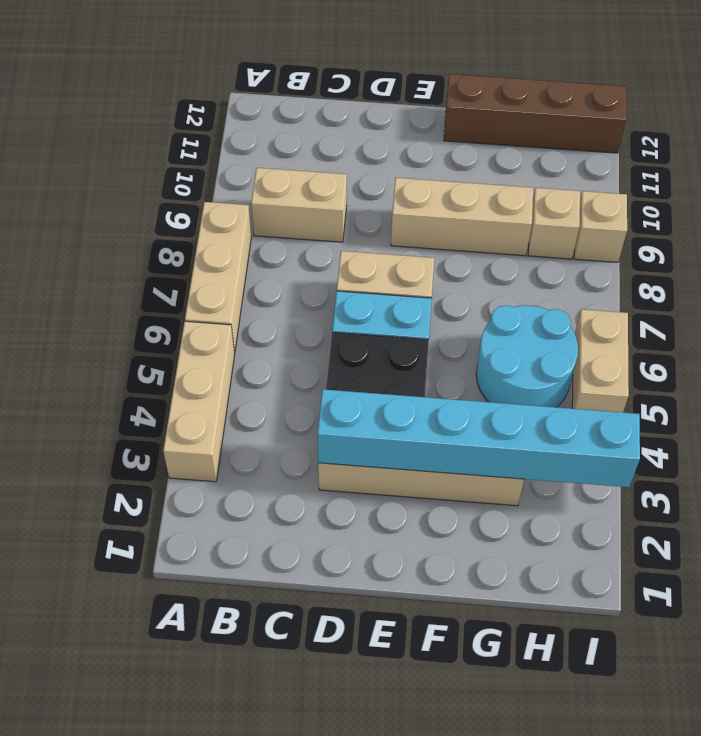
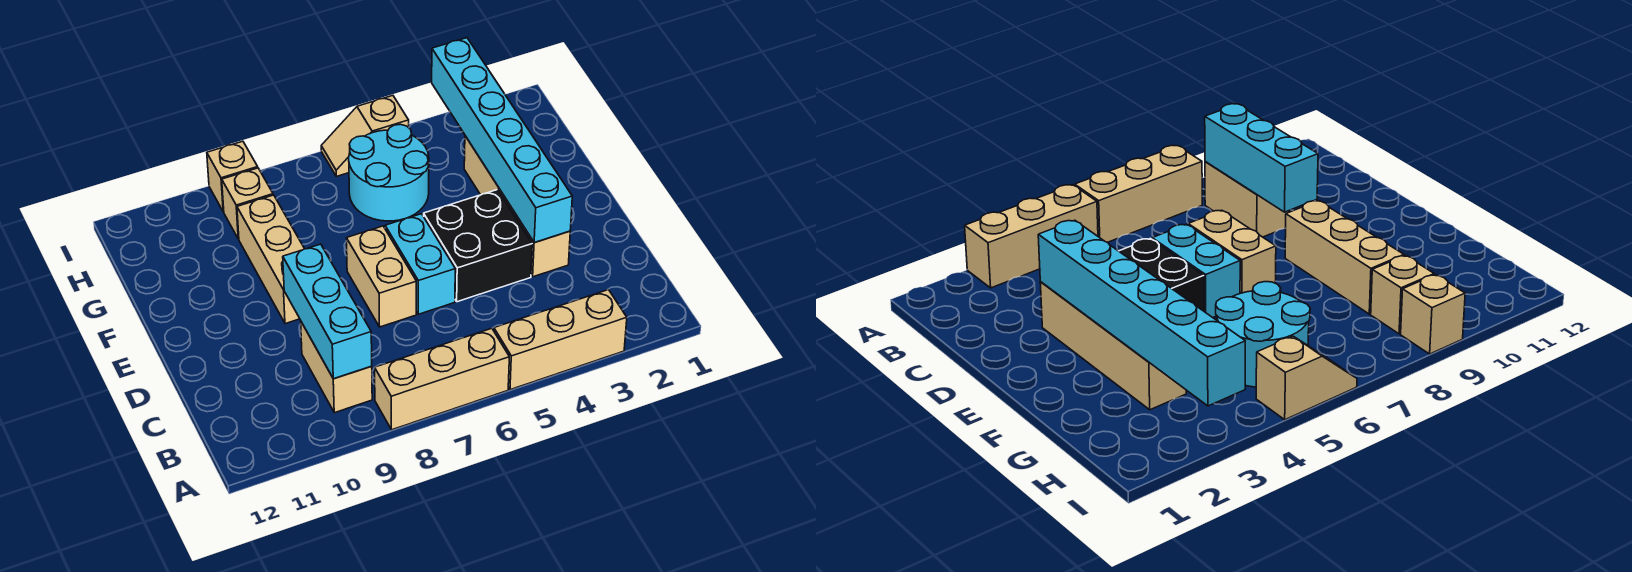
none -> cyan 1x3 brick [283,244,372,379]
brown 1x4 brick [444,74,626,153] -> none
tan 1x2 brick [572,309,629,412] -> tan 1x2 slope [321,96,409,176]

